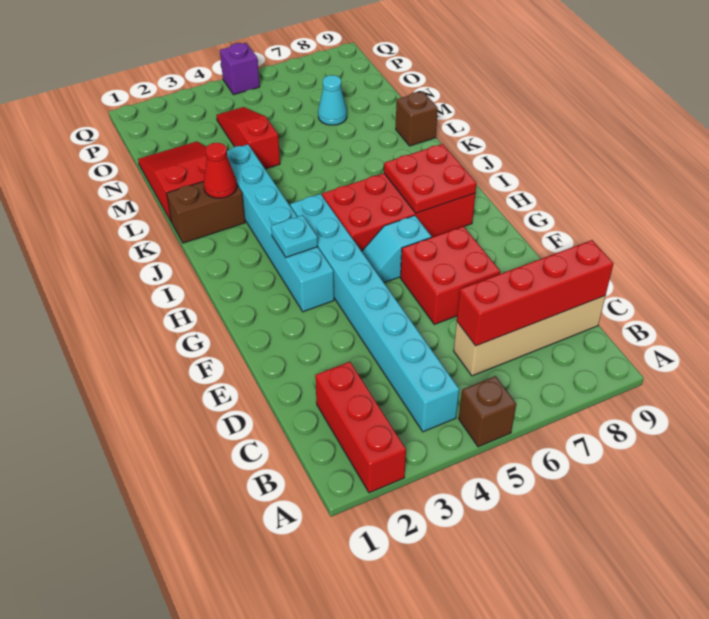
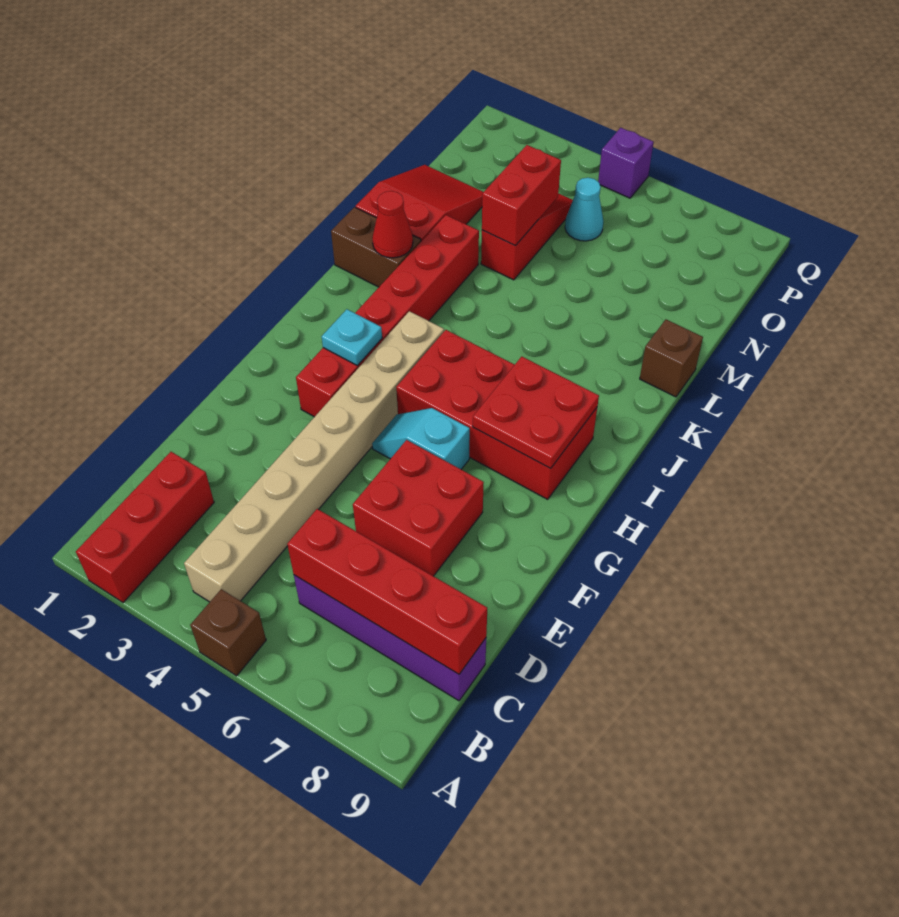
cyan 1x8 brick [290,194,459,432] -> tan 1x8 brick [184,311,444,602]
tan 1x4 brick [454,296,605,376] -> purple 1x4 brick [294,575,486,701]
cyan 1x6 brick [227,145,334,312] -> red 1x6 brick [296,215,479,417]
none -> red 1x2 brick [482,145,561,246]
cyan 1x1 cone [318,75,347,125] -> cyan 1x1 cone moved to [565,178,603,241]

